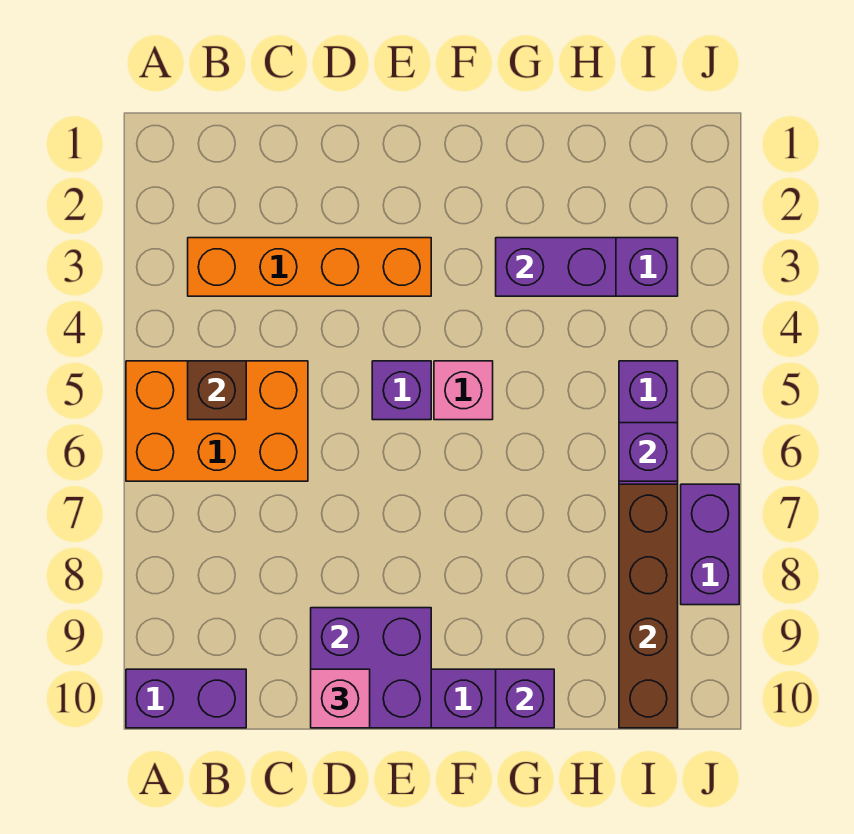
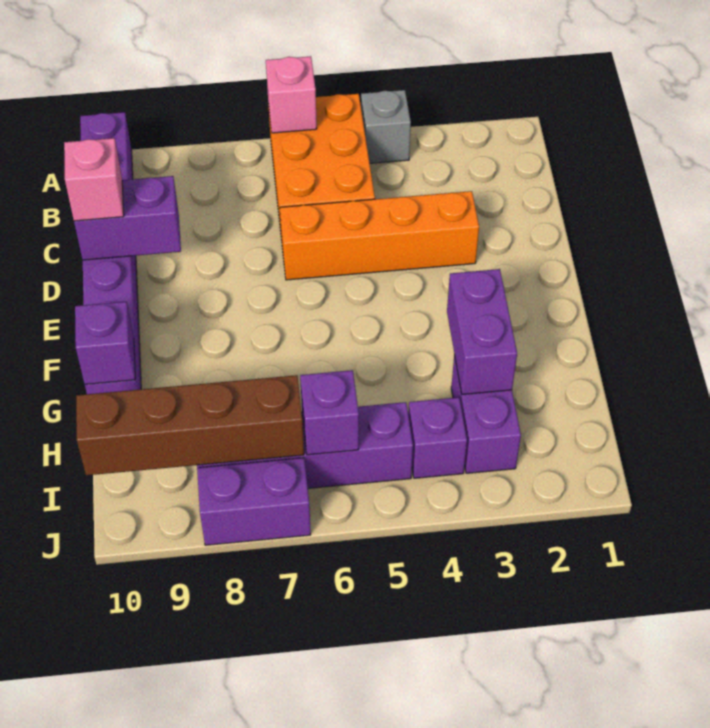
none -> grey 1x1 brick [361,90,411,163]
orange 1x4 brick [188,238,431,296] -> orange 1x4 brick turned to [280,191,479,280]
brown 1x1 brick [188,361,246,420] -> none
purple 2x2 brick [311,608,431,728] -> purple 1x2 brick [74,176,181,260]
purple 1x1 brick [372,361,431,420] -> purple 1x1 brick moved to [408,397,467,478]
pink 1x1 brick [434,361,493,420] -> pink 1x1 brick moved to [266,56,317,133]

